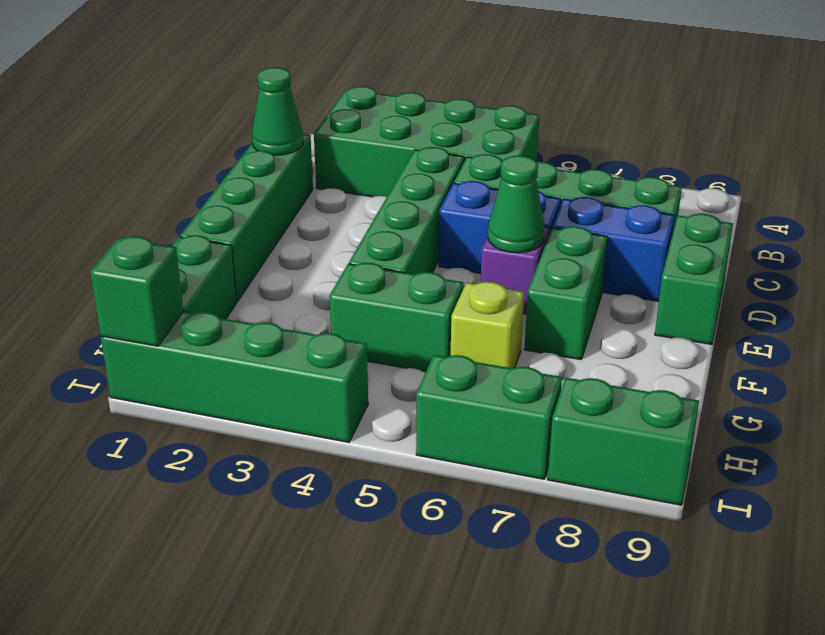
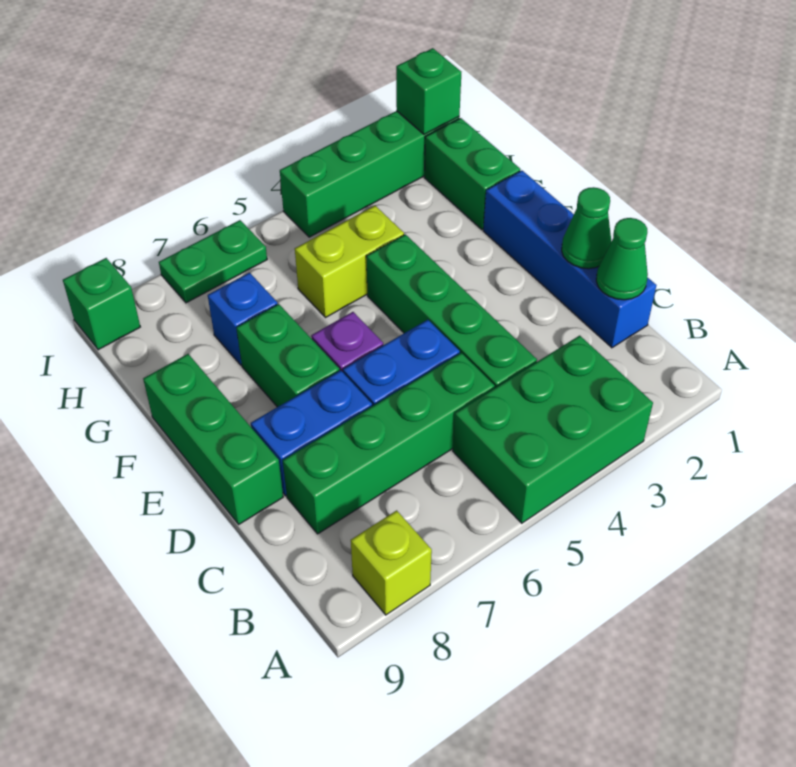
green 2x4 brick [314,86,540,197] -> green 2x3 brick [453,336,653,523]
green 1x4 brick [180,134,313,302] -> blue 1x4 brick [483,171,657,348]
green 1x2 brick [655,214,733,344] -> green 1x3 brick [143,354,283,524]
green 1x1 cone [488,156,545,253] -> green 1x1 cone moved to [562,187,612,269]
green 1x2 brick [329,263,463,372] -> lime 1x2 brick [295,206,404,318]
lime 1x1 brick [451,282,524,368] -> lime 1x1 brick moved to [351,510,432,615]
none -> blue 1x1 brick [208,273,278,365]
green 1x2 brick [416,355,562,479] -> green 1x2 plate [159,220,267,303]
green 1x2 brick [548,378,699,505] -> green 1x1 brick [63,258,140,350]

